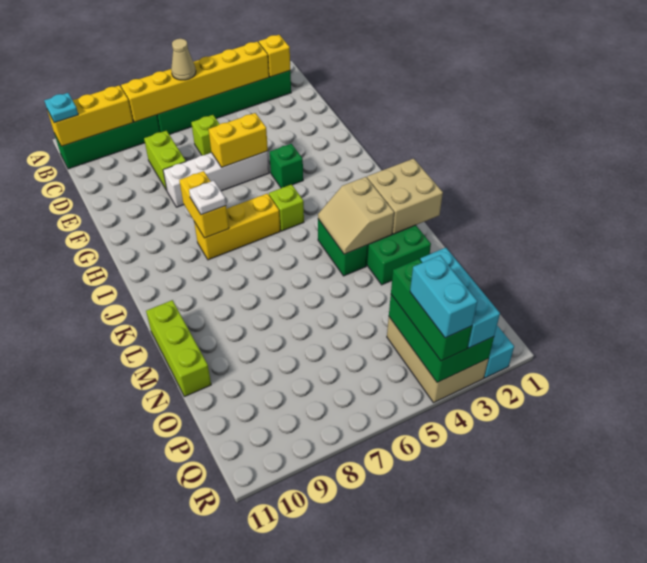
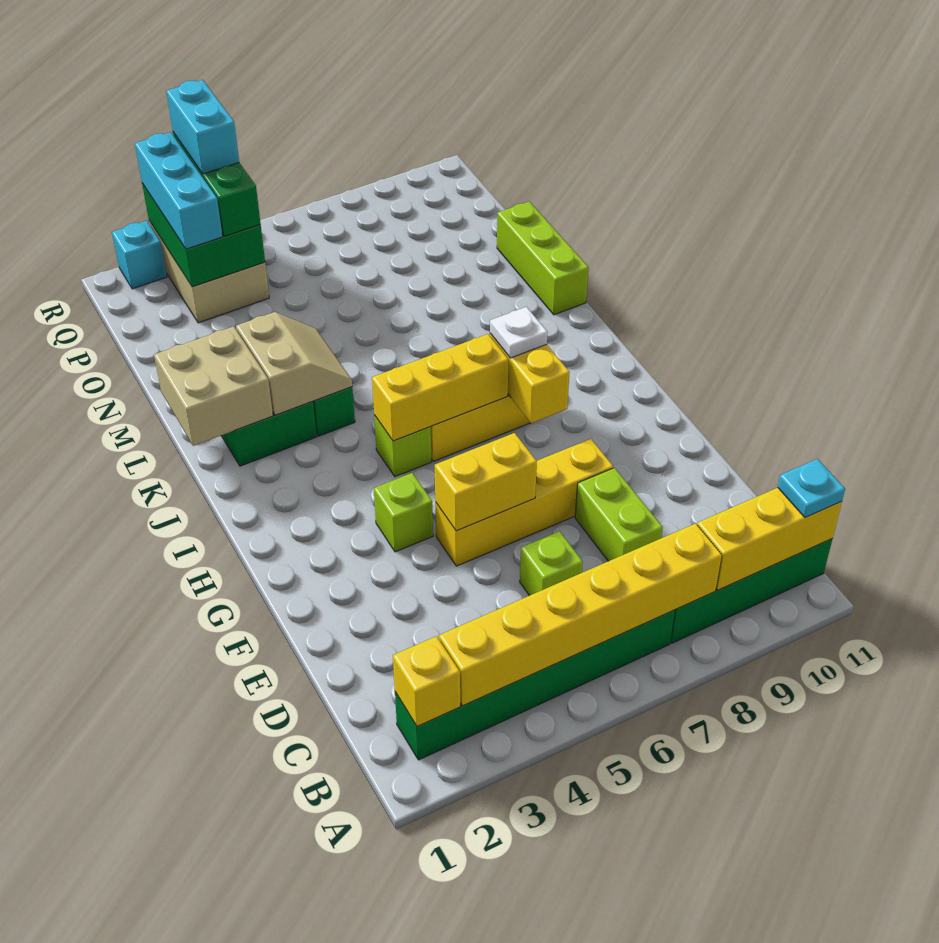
tan 1x1 cone [171,39,196,80] -> none
white 1x4 brick [163,151,269,207] -> yellow 1x4 brick [435,439,613,566]
green 1x1 brick [270,144,303,188] -> lime 1x1 brick [374,473,433,552]
none -> yellow 1x3 brick [372,334,509,441]

